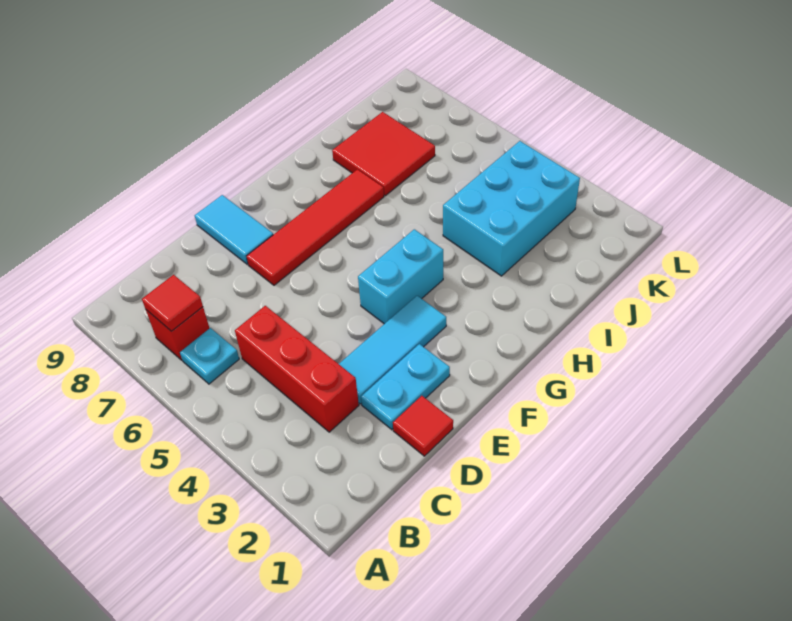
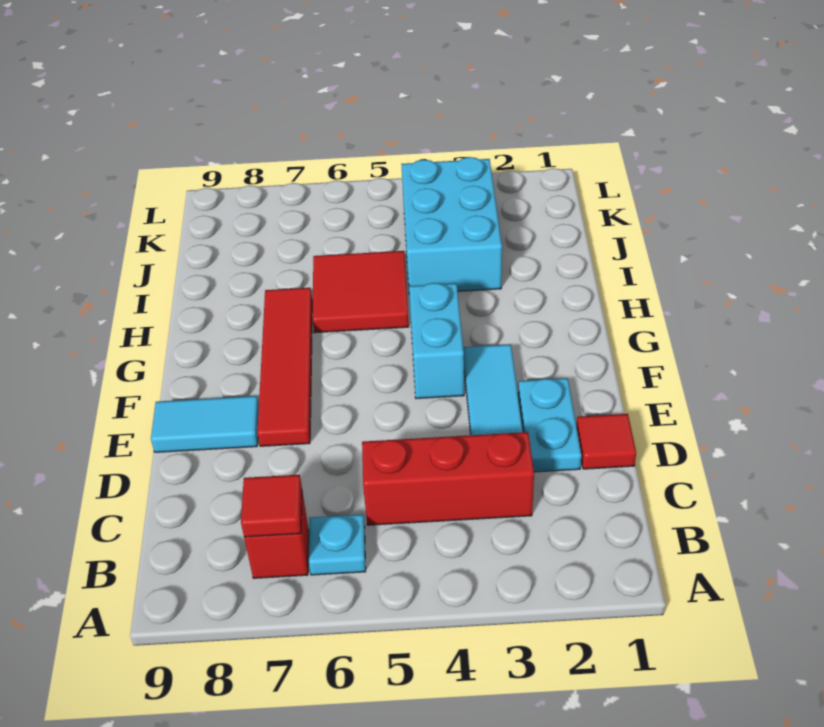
red 2x2 tile [332,112,435,196] -> red 2x2 tile moved to [312,251,409,333]

